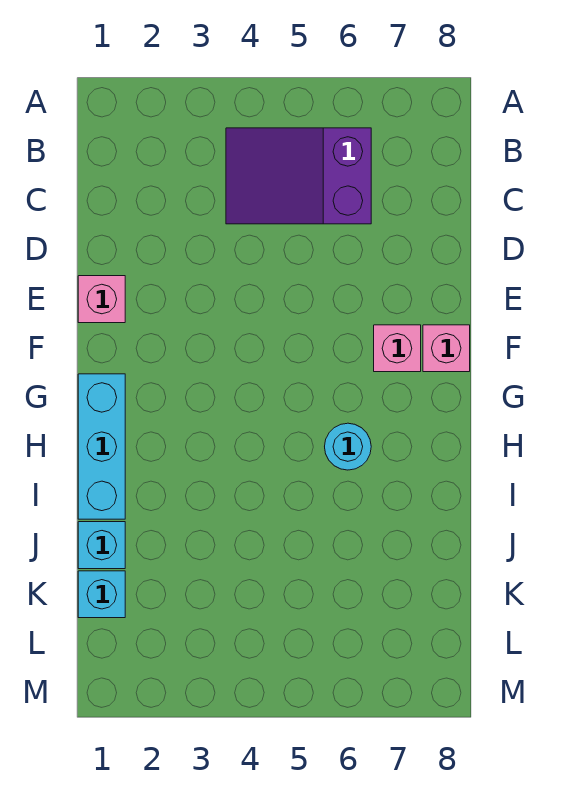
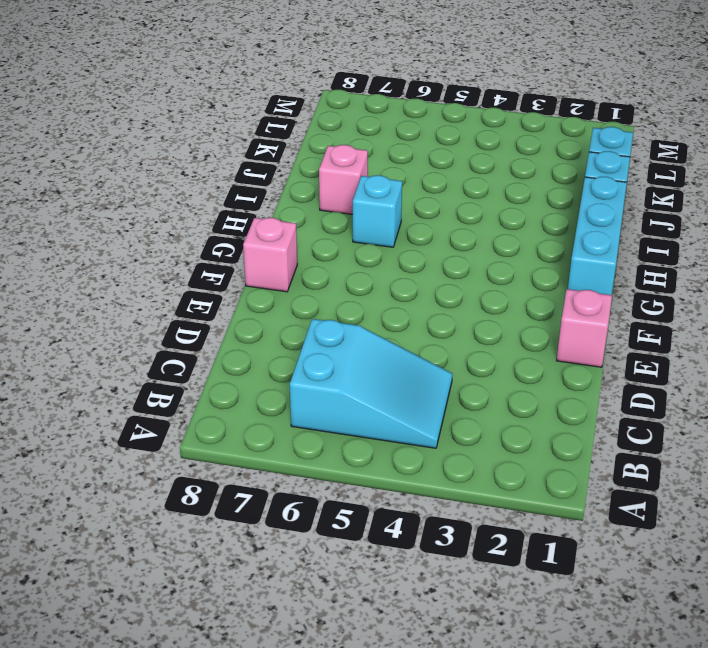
purple 2x3 slope [226,128,371,224] -> cyan 2x3 slope [290,319,452,448]
pink 1x1 brick [374,325,421,372] -> pink 1x1 brick moved to [319,145,368,214]
cyan 1x1 round brick [325,423,371,470] -> cyan 1x1 brick [353,175,402,247]

